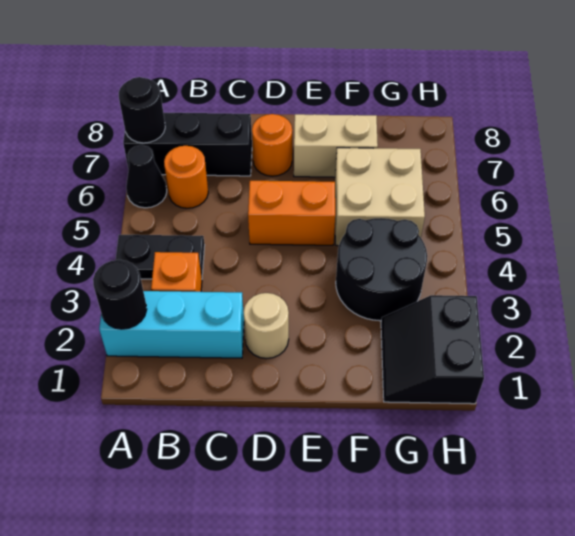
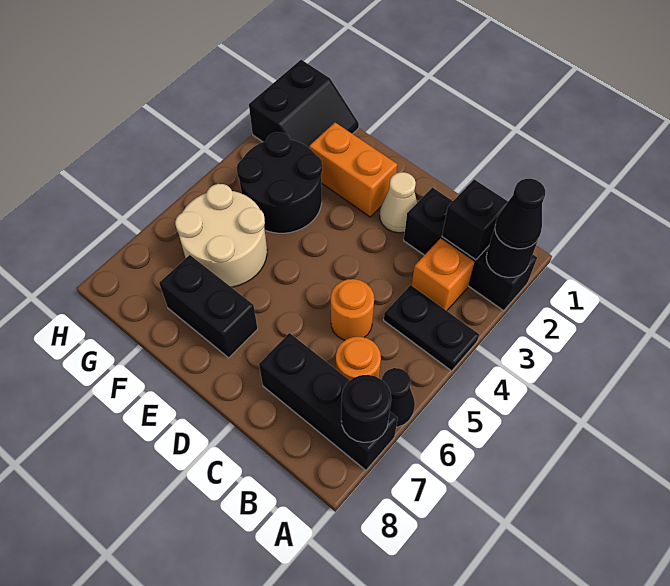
cyan 1x3 brick [99,291,244,358] -> black 1x3 brick [404,188,537,311]
none -> black 1x1 cone [495,179,545,249]
none -> black 1x1 brick [442,180,508,260]
tan 1x1 round brick [244,293,289,359] -> tan 1x1 cone [380,172,417,233]
orange 1x2 brick [248,181,335,245] -> orange 1x2 brick moved to [309,123,397,217]
orange 1x1 round brick [252,114,292,176] -> orange 1x1 round brick moved to [331,279,374,340]
tan 1x2 brick [294,114,378,177] -> black 1x2 brick [159,255,258,358]
tan 2x2 brick [335,148,425,246] -> tan 2x2 round brick [175,184,267,287]

